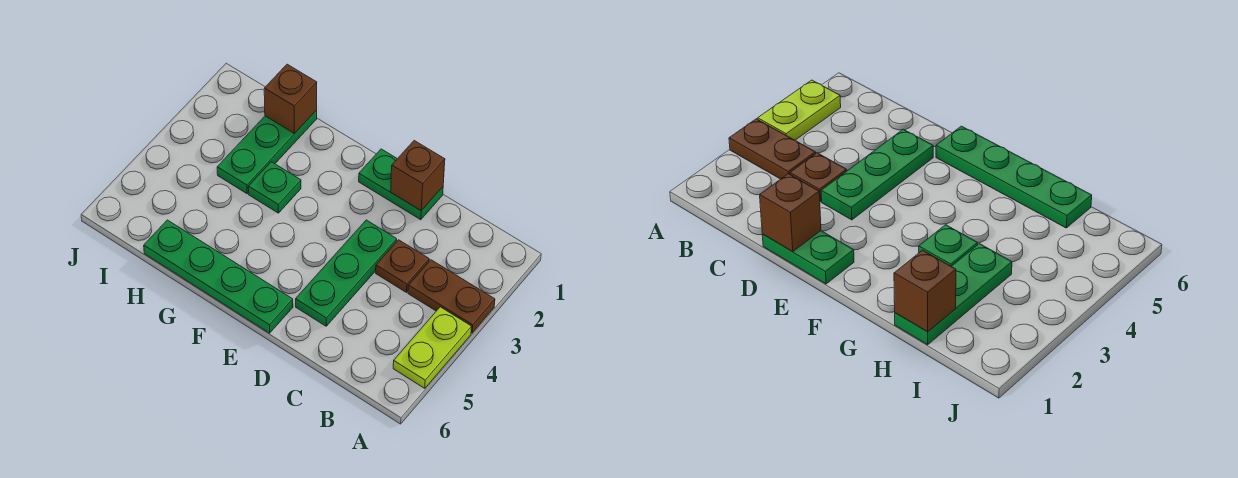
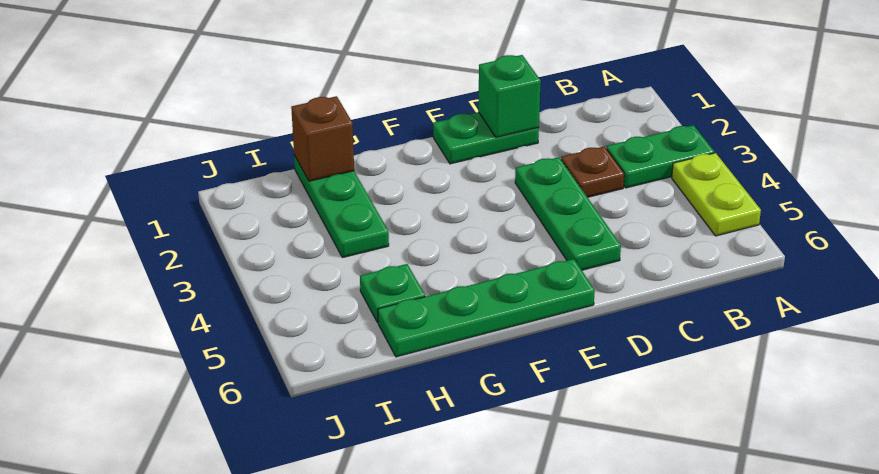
brown 1x2 plate [408,260,495,333] -> green 1x2 plate [607,125,714,188]
brown 1x1 brick [391,141,445,211] -> green 1x1 brick [478,55,541,137]
green 1x1 plate [248,162,301,213] -> green 1x1 plate moved to [360,264,425,323]

